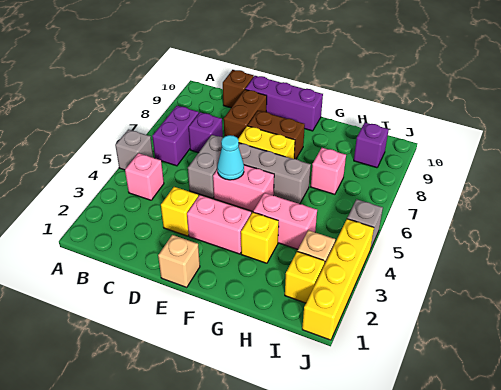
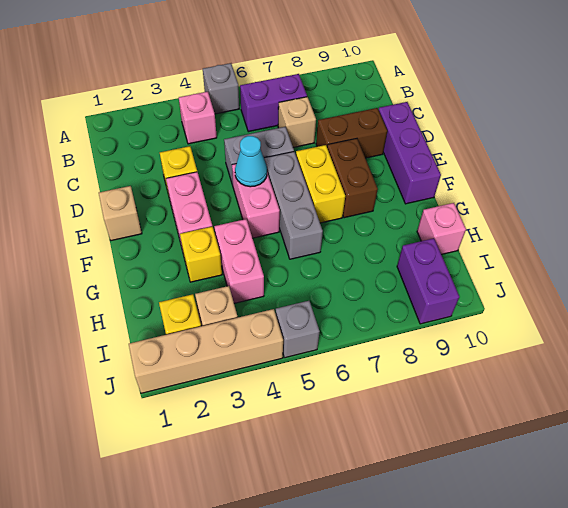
purple 1x1 brick [189,112,223,153] -> tan 1x1 brick [278,97,316,147]
brown 1x1 brick [223,70,254,108] -> none
pink 1x1 brick [311,148,346,194] -> pink 1x1 brick moved to [417,203,466,255]
purple 1x1 brick [354,123,389,168] -> purple 1x2 brick [397,238,460,324]
yellow 1x4 brick [302,219,374,340] -> tan 1x4 brick [129,309,283,393]

